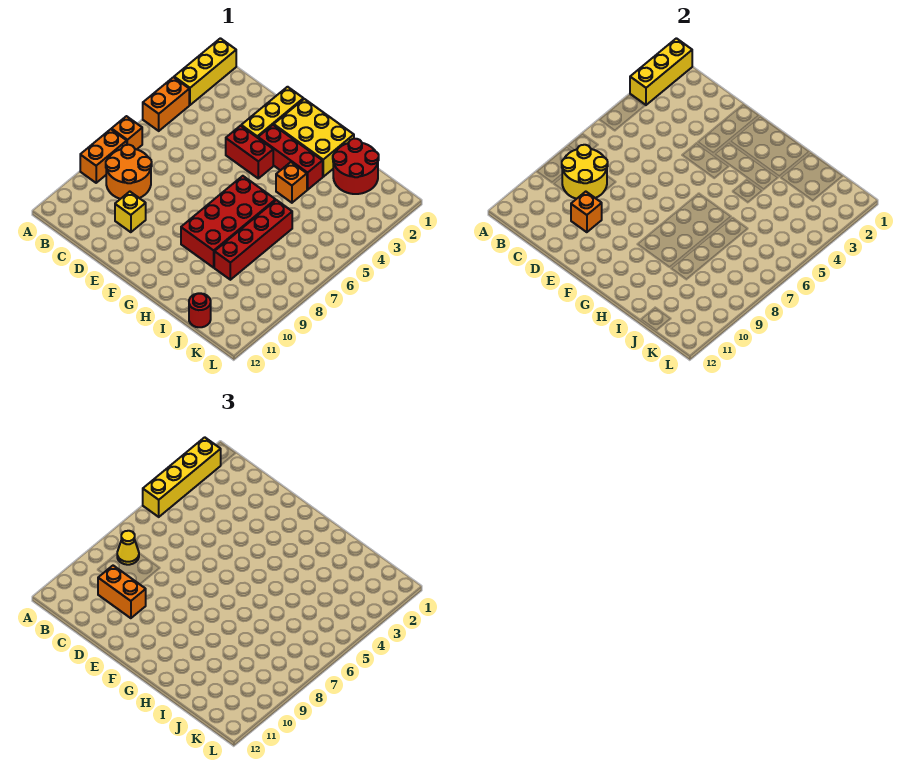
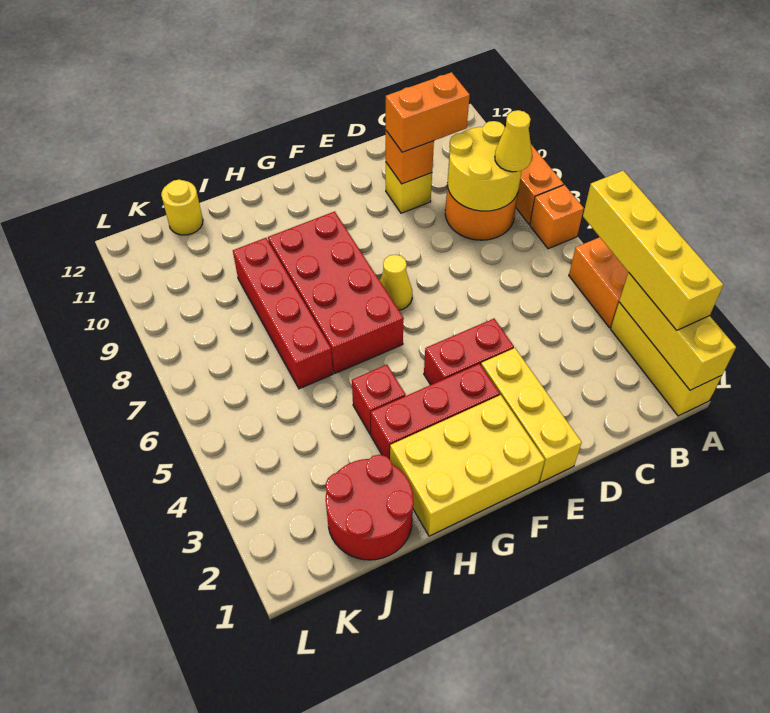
none -> yellow 1x1 cone [380,255,412,310]
orange 1x1 brick [276,162,307,203] -> red 1x1 brick [352,365,406,435]
red 1x1 round brick [189,293,211,327] -> yellow 1x1 round brick [161,180,203,235]

